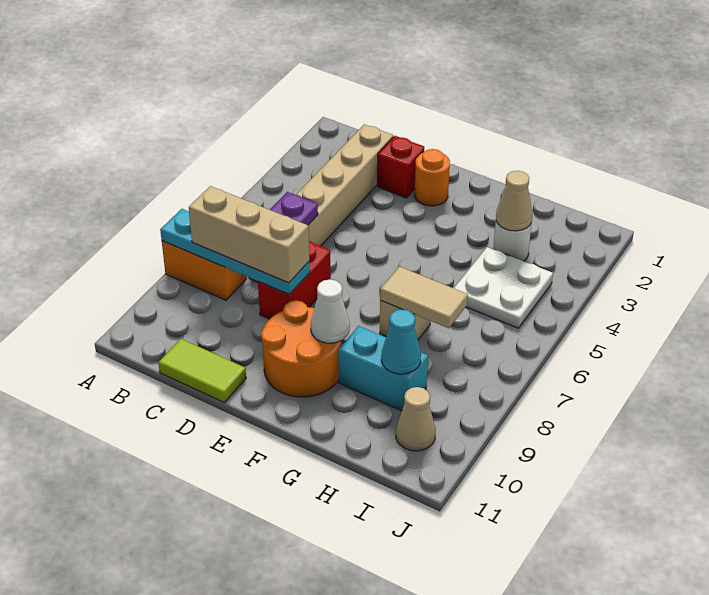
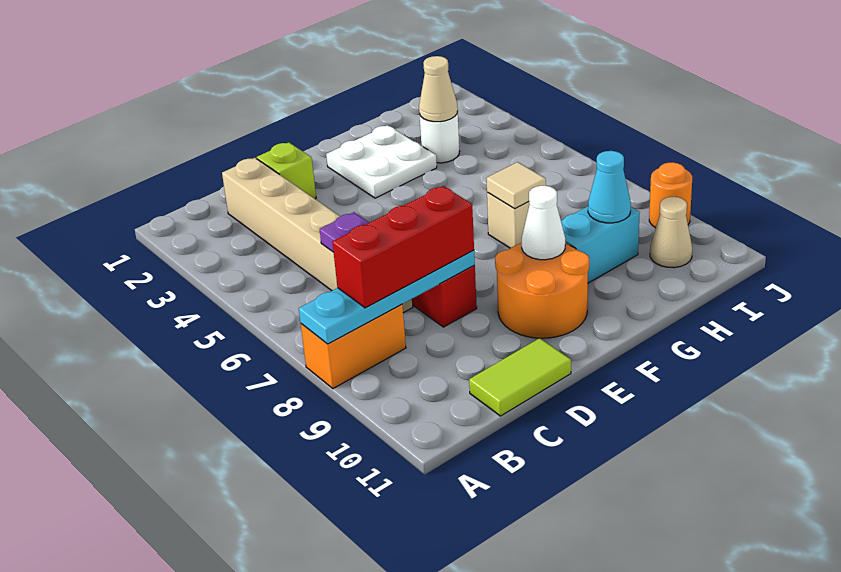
tan 1x3 brick [189,186,309,283] -> red 1x3 brick [333,186,474,308]
red 1x1 brick [377,136,424,198] -> lime 1x1 brick [257,142,316,199]
orange 1x1 round brick [414,149,450,206] -> orange 1x1 round brick moved to [649,162,692,228]
tan 1x2 tile [380,266,468,328] -> tan 1x1 tile [486,162,546,209]
white 2x2 plate [454,247,553,328] -> white 2x2 plate moved to [326,125,437,198]

